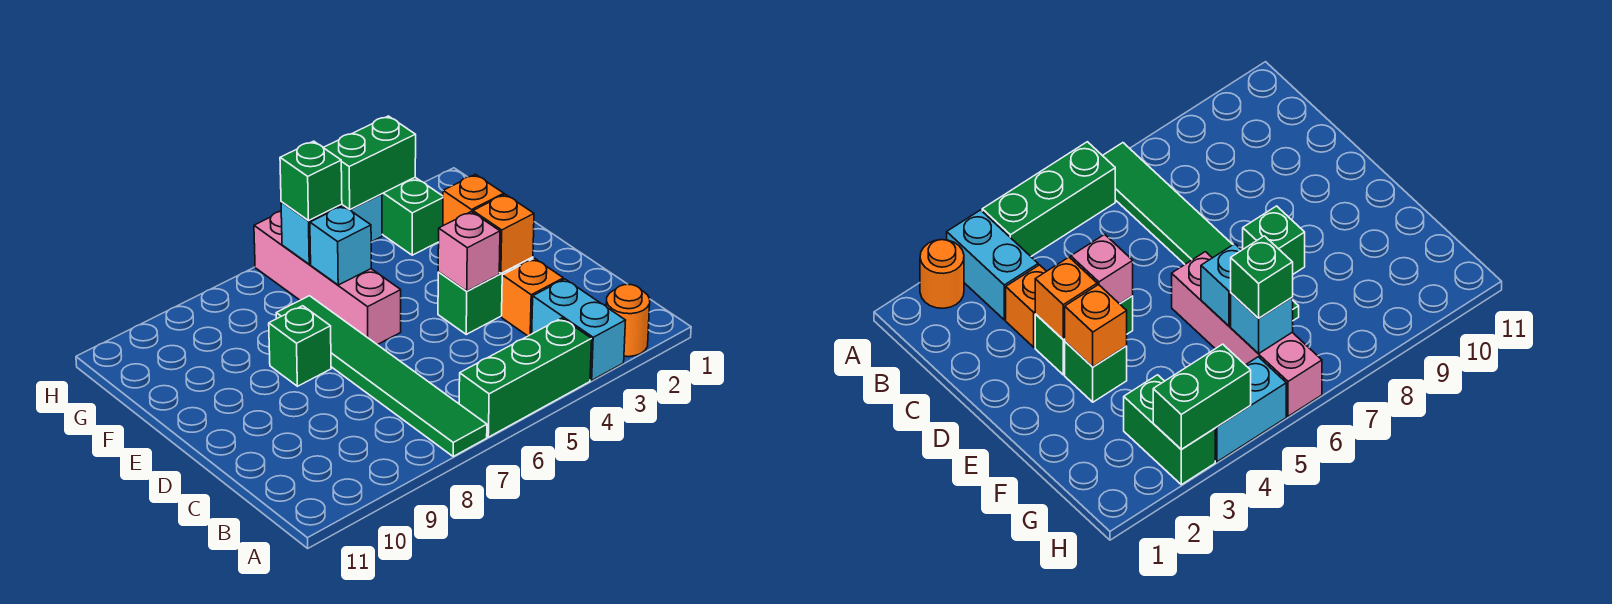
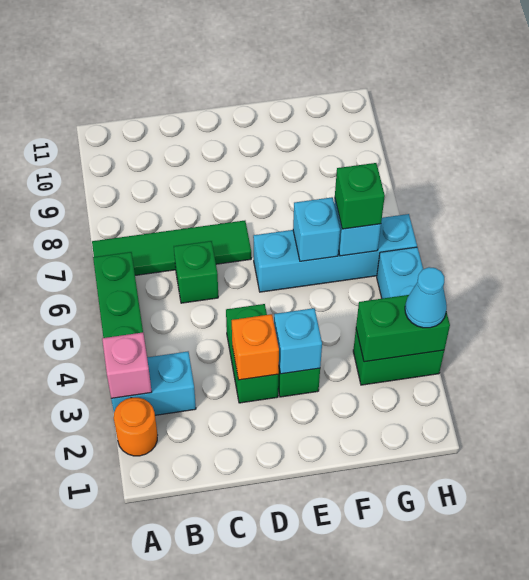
green 1x6 tile [276,296,487,456] -> green 1x4 tile [92,221,251,275]
orange 1x1 brick [502,258,563,336] -> none
pink 1x1 brick [438,212,500,291] -> pink 1x1 brick moved to [102,333,152,398]
orange 1x1 brick [443,174,504,226] -> cyan 1x1 brick [274,308,322,374]
pink 1x4 brick [254,212,401,345] -> cyan 1x4 brick [253,214,417,292]
green 1x1 brick [269,306,331,386] -> green 1x1 brick moved to [174,241,218,303]
green 1x2 brick [323,116,416,210] -> green 1x2 brick turned to [356,295,450,362]
none -> cyan 1x1 cone [405,267,447,328]

